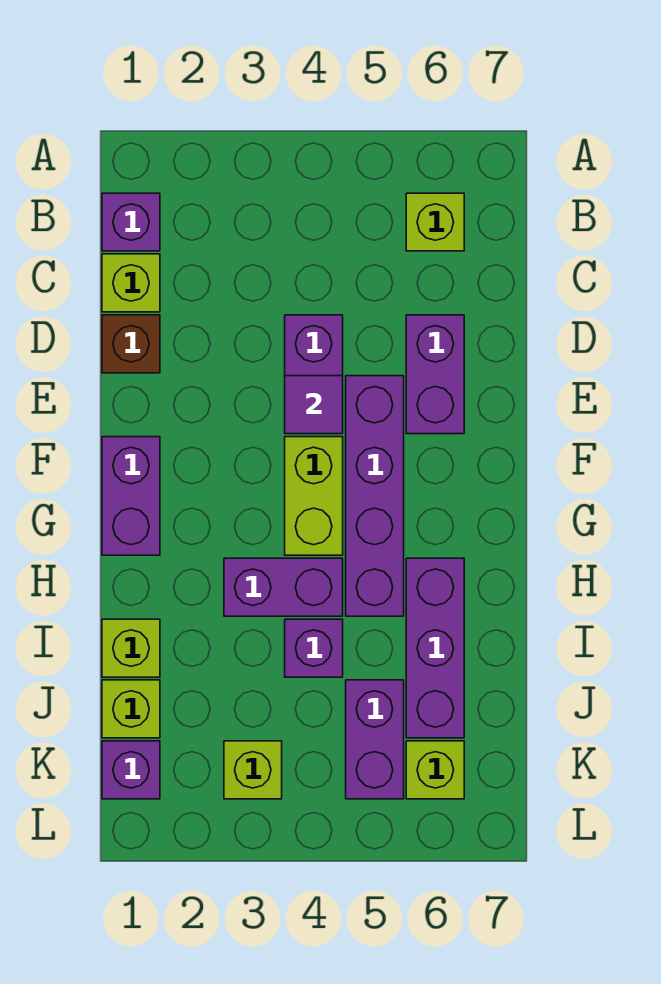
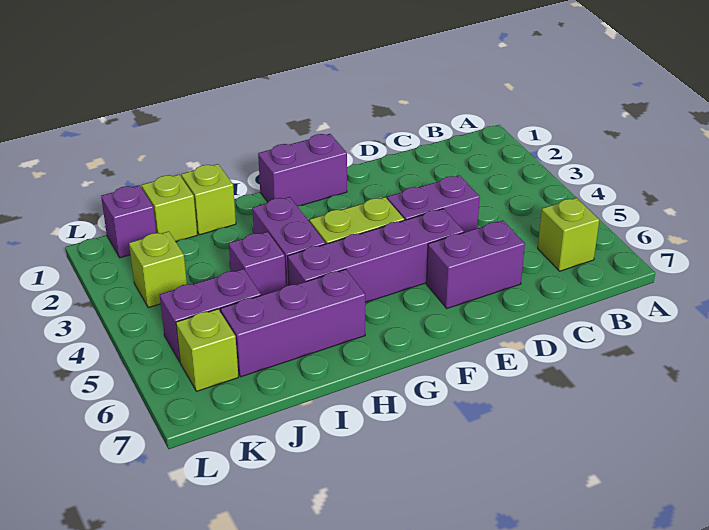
purple 1x1 brick [102,193,160,251] -> none
lime 1x1 brick [102,254,160,312] -> none
brown 1x1 brick [102,315,160,373] -> none
purple 1x1 tile [285,376,343,434] -> none

